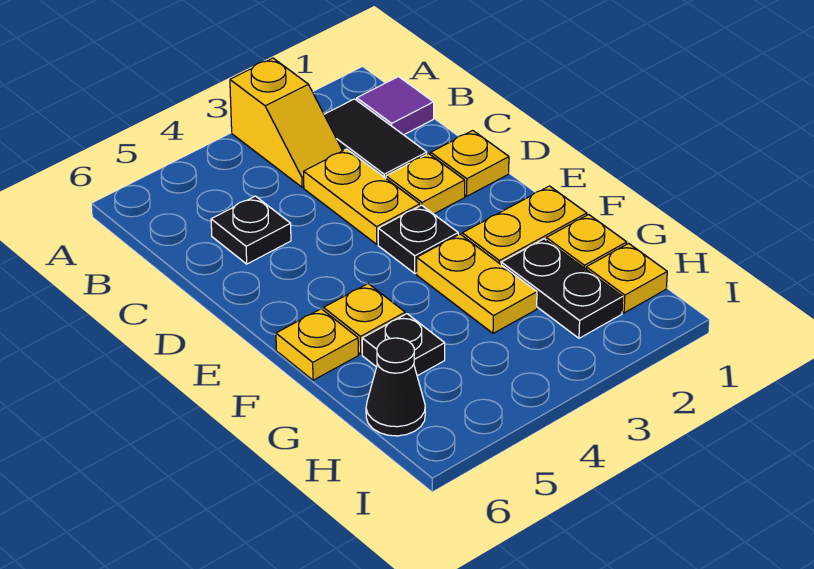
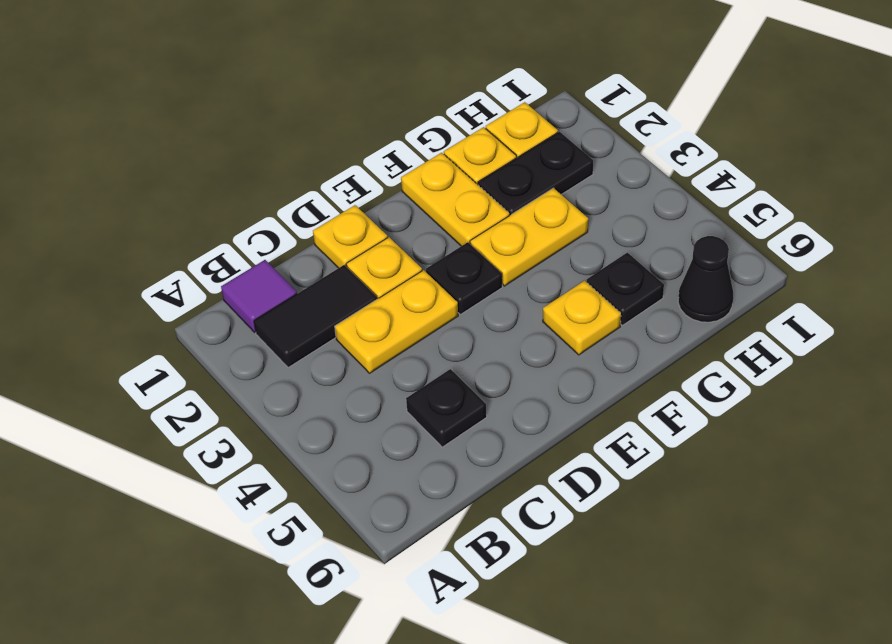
yellow 1x2 slope [230,58,342,187] -> none
yellow 1x1 plate [276,309,358,380] -> none

